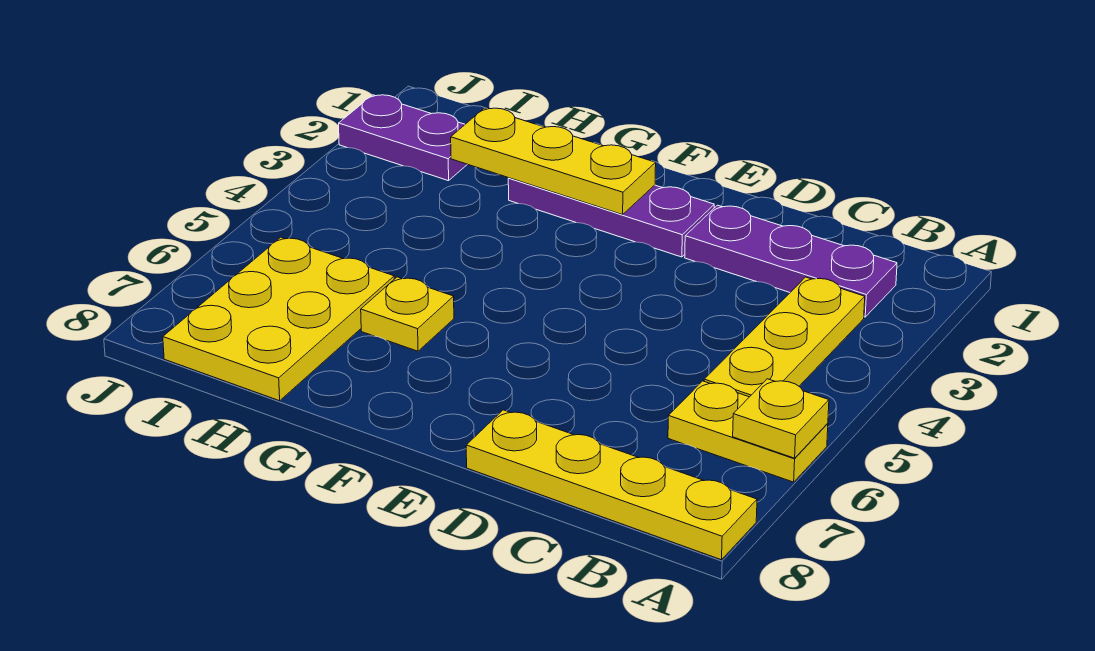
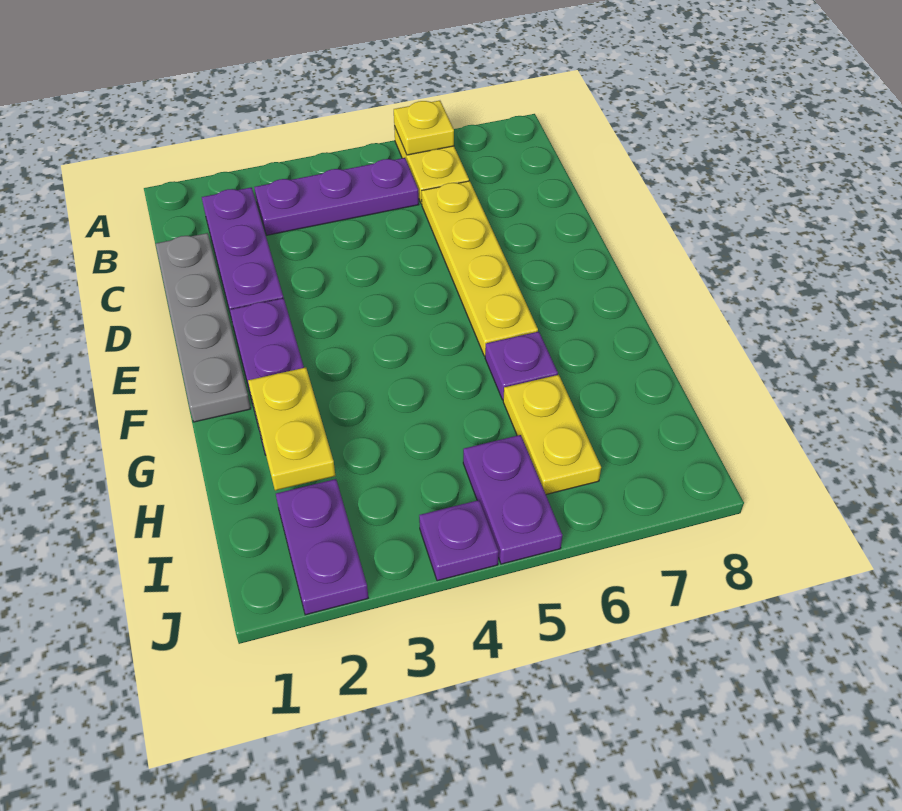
yellow 1x4 plate [466,410,757,560] -> yellow 1x4 plate moved to [422,181,538,356]
yellow 1x3 plate [704,277,865,397] -> purple 1x3 plate [254,158,419,235]
none -> grey 1x4 plate [156,233,251,422]
yellow 1x3 plate [451,108,656,215] -> yellow 1x2 plate [248,368,335,490]
yellow 1x1 plate [361,277,454,351] -> purple 1x1 plate [485,332,558,400]
yellow 2x3 plate [163,237,394,401] -> yellow 1x2 plate [503,375,601,494]
none -> purple 1x2 plate [463,435,563,564]
none -> purple 1x1 plate [419,500,499,581]

